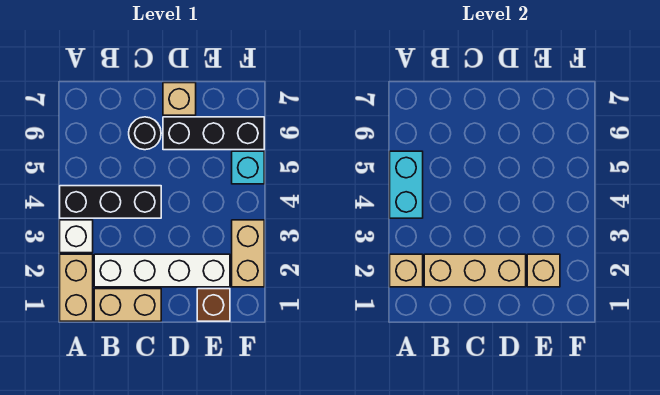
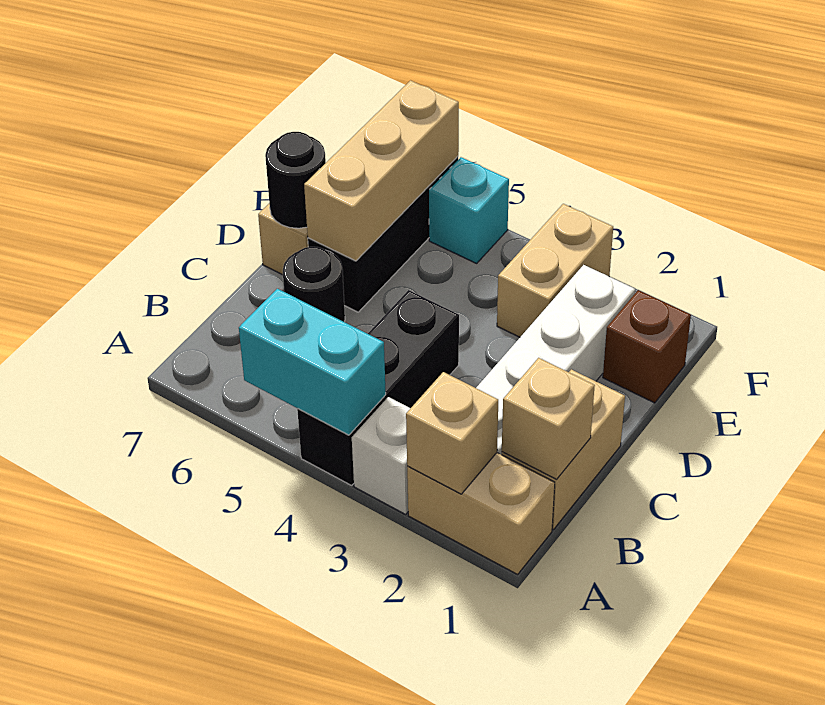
tan 1x3 brick [424,254,526,287] -> tan 1x3 brick moved to [304,81,459,261]
none -> black 1x1 round brick [265,132,326,228]
tan 1x1 brick [527,254,560,287] -> tan 1x1 brick moved to [502,358,595,479]
tan 1x2 brick [232,220,264,287] -> tan 1x2 brick turned to [497,204,613,337]

